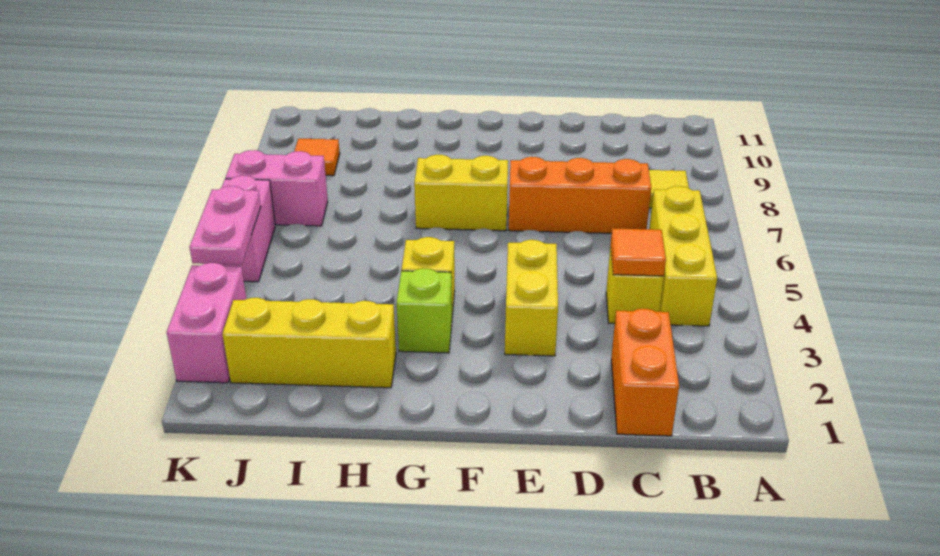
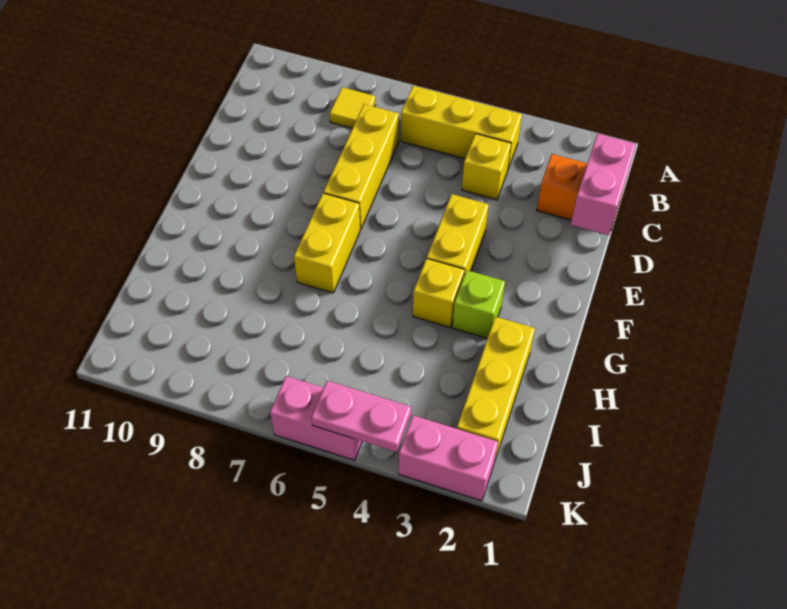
orange 1x1 tile [611,228,666,276] -> none
orange 1x3 brick [509,157,651,233] -> yellow 1x3 brick [324,104,399,229]
yellow 1x2 brick [505,240,558,356] -> yellow 1x2 brick turned to [427,194,489,275]
pink 1x2 brick [225,150,328,226] -> pink 1x2 brick moved to [571,134,636,235]
orange 1x1 tile [294,139,340,176] -> none

